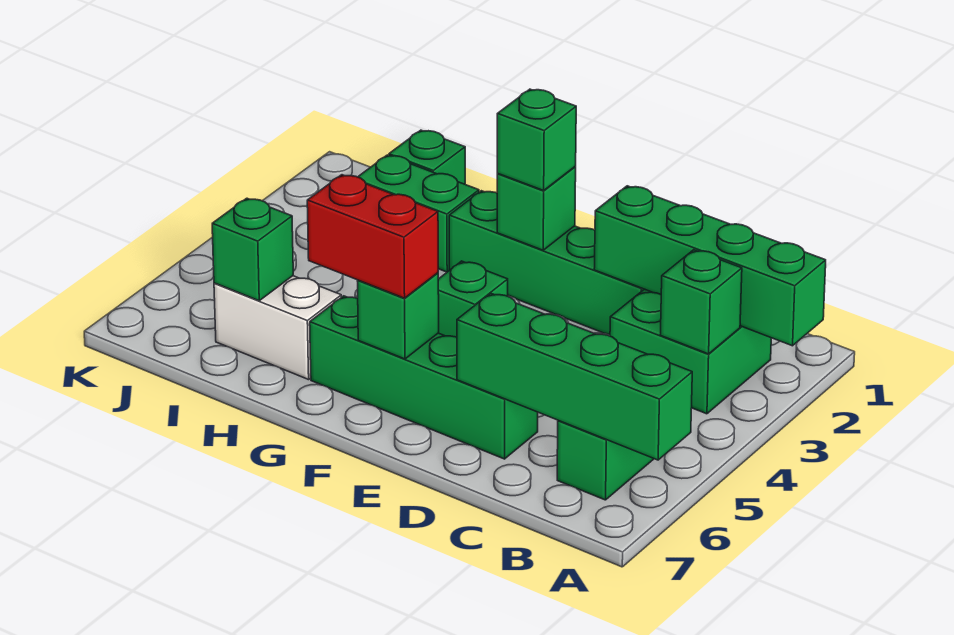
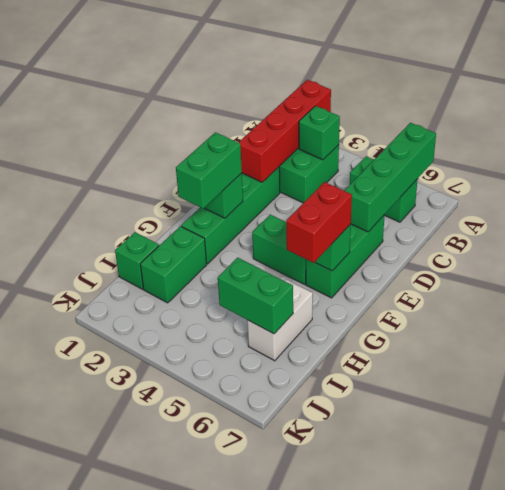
green 1x4 brick [594,186,826,346] -> red 1x4 brick [238,80,331,182]
green 1x4 brick [310,296,538,459] -> green 1x3 brick [306,215,385,298]
green 1x1 brick [497,89,576,190] -> green 1x2 brick [176,132,242,208]
green 1x1 brick [438,261,508,337] -> green 1x2 brick [252,215,306,284]
green 1x1 brick [212,198,293,301] -> green 1x2 brick [218,258,293,334]

